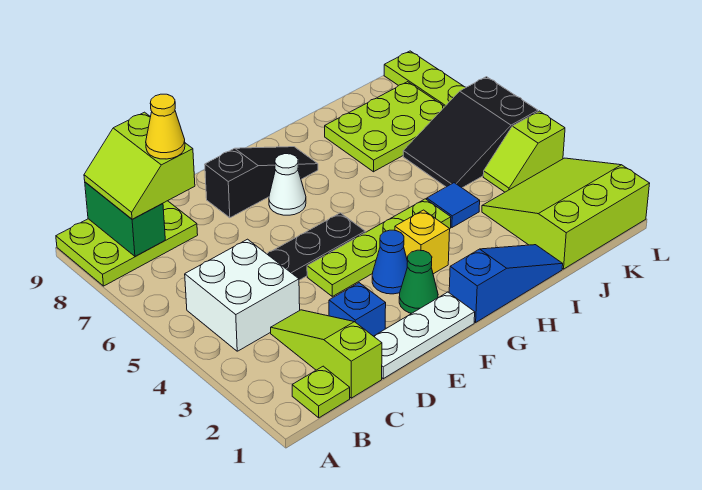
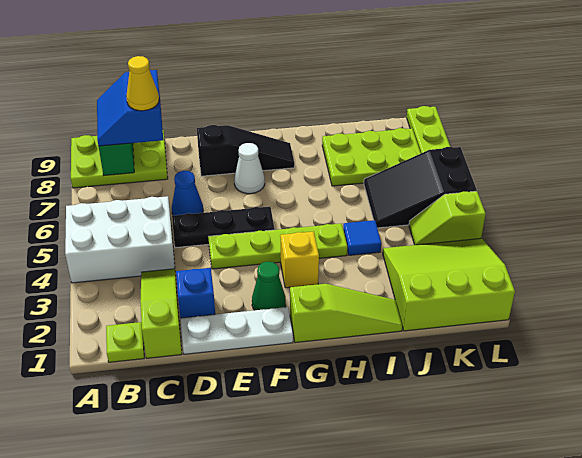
white 2x2 brick [185,239,300,351] -> white 2x3 brick [65,196,175,283]
lime 2x2 slope [84,112,195,219] -> blue 2x2 slope [97,70,163,146]
blue 1x1 cone [372,230,408,294] -> blue 1x1 cone moved to [172,171,203,216]
blue 1x3 slope [449,245,563,322] -> lime 1x3 slope [290,284,402,343]

